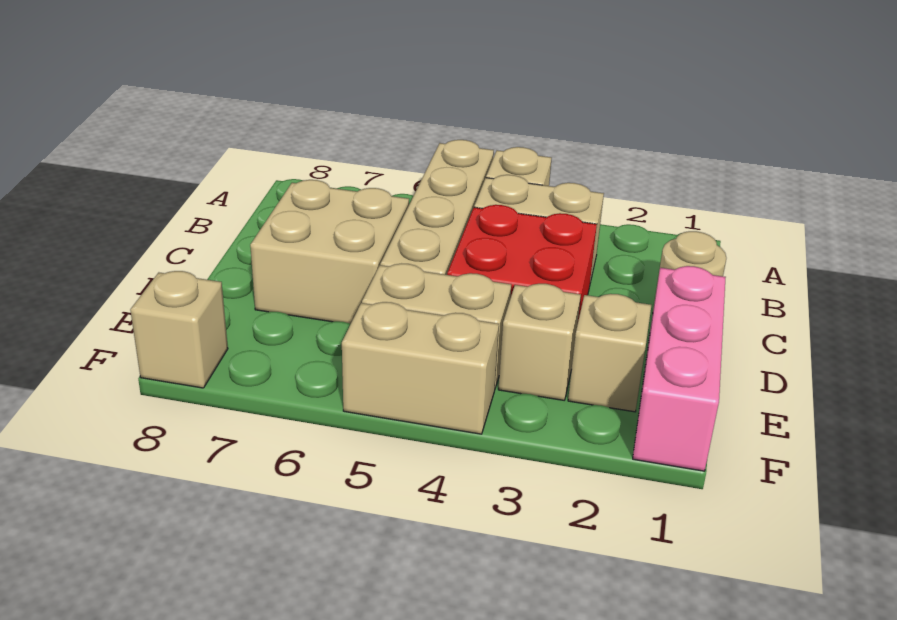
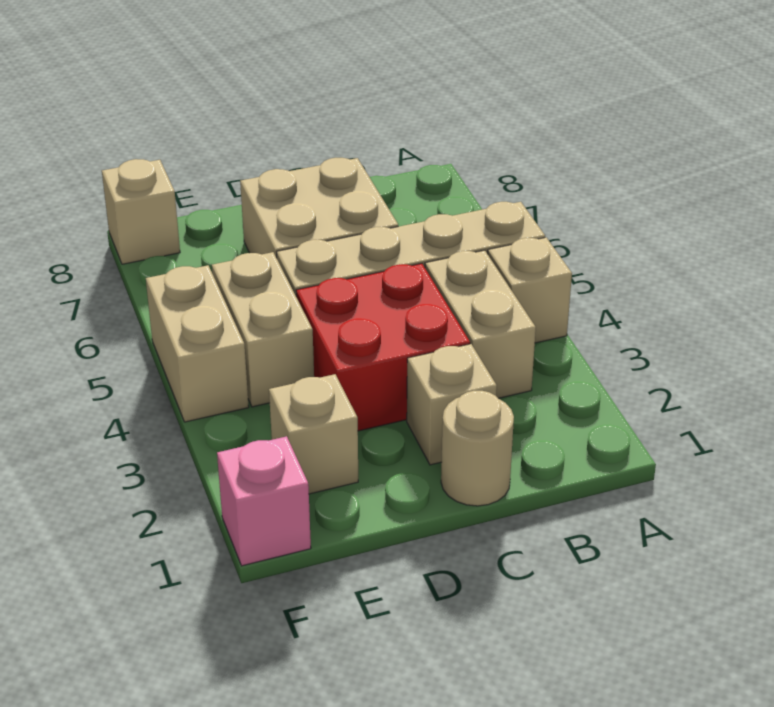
pink 1x3 brick [633,266,726,471] -> pink 1x1 brick [217,436,311,566]
tan 1x1 brick [498,284,581,400] -> tan 1x1 brick moved to [407,344,497,465]

